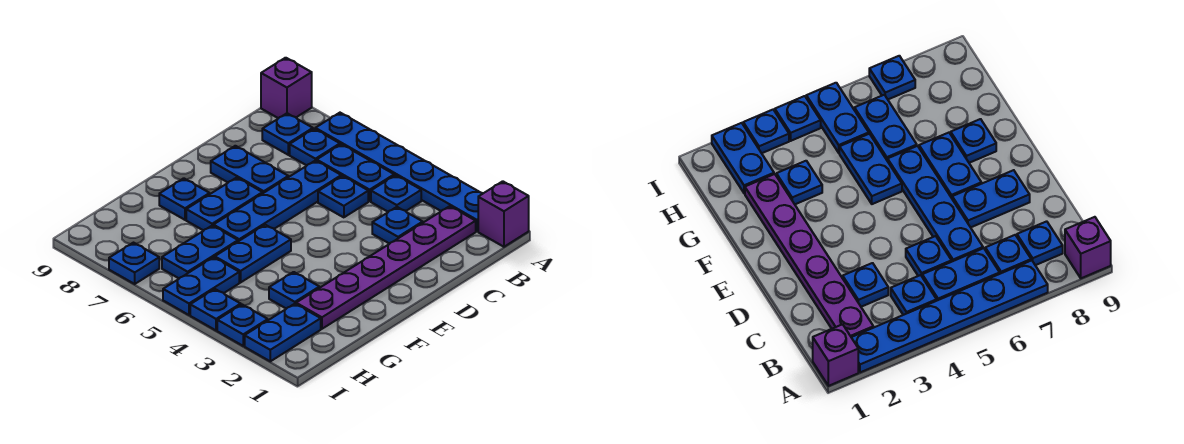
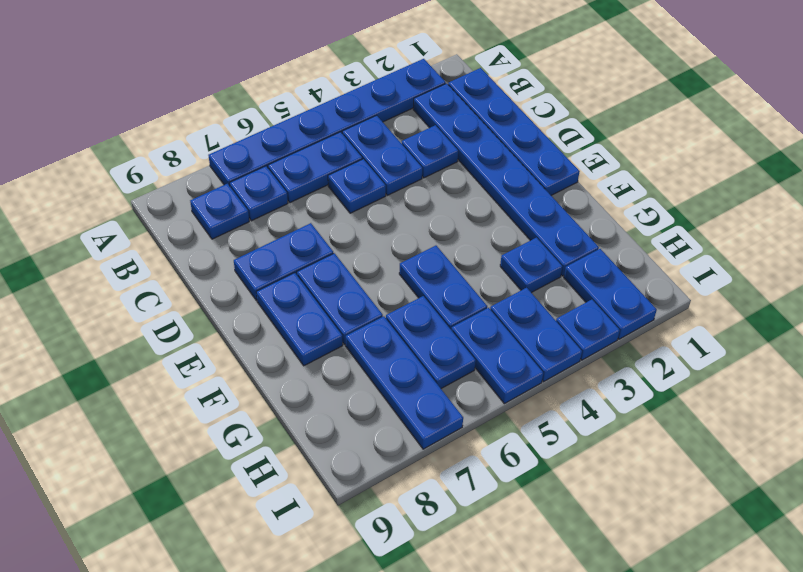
purple 1x1 brick [478,181,529,247] -> none
purple 1x1 brick [261,58,312,118] -> none
purple 1x6 plate [296,206,476,329] -> blue 1x6 plate [413,83,599,276]
blue 1x1 plate [371,175,421,212] -> blue 1x2 plate [342,115,422,195]
blue 1x4 plate [213,160,341,241] -> blue 1x4 plate moved to [448,68,580,195]
blue 1x1 plate [159,178,210,220] -> blue 1x2 plate [256,273,343,366]
blue 1x1 plate [190,289,241,330] -> blue 1x2 plate [490,288,582,382]
blue 1x1 plate [109,243,159,284] -> blue 1x3 plate [346,316,463,449]

